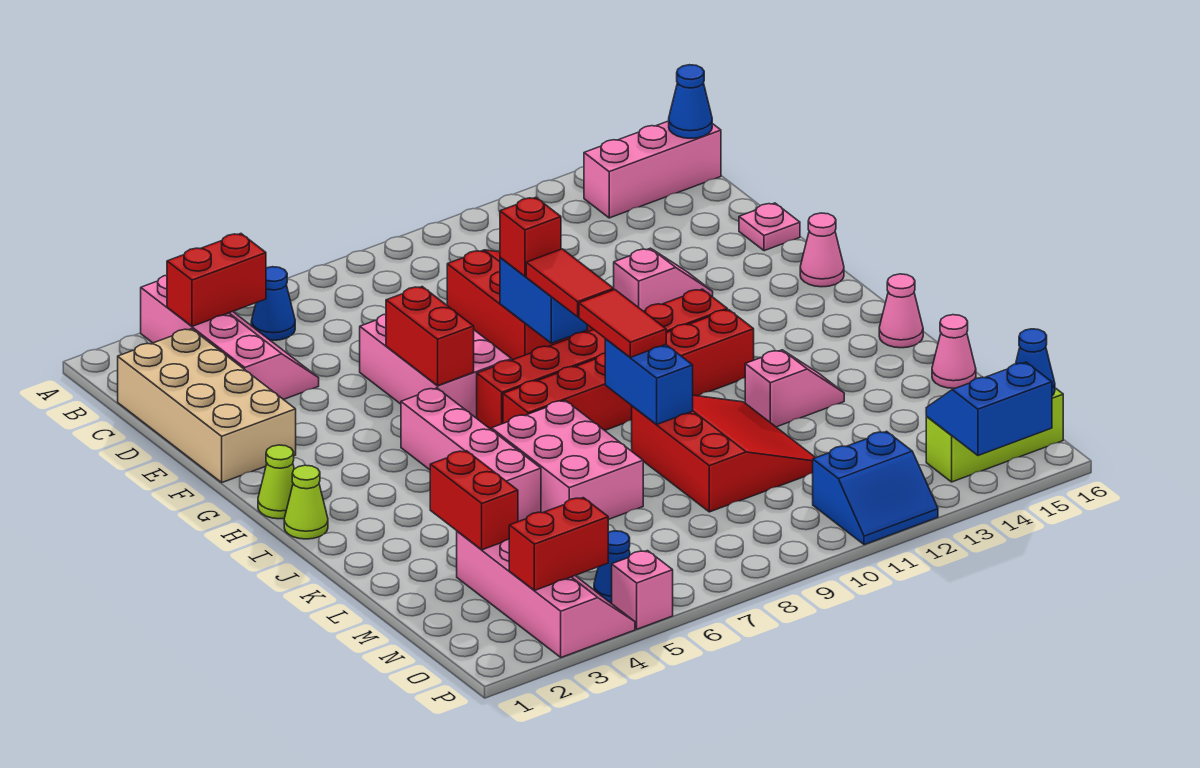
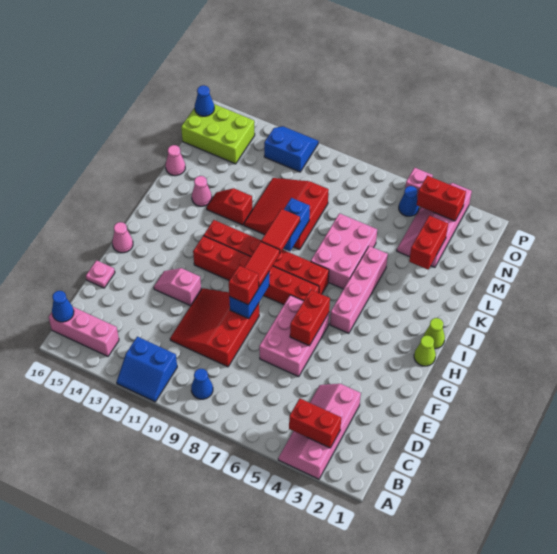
blue 1x1 cone [251,267,295,340] -> blue 1x1 cone moved to [191,369,213,399]
tan 2x4 brick [118,329,296,482] -> none
pink 1x1 cone [879,274,923,348] -> pink 1x1 cone moved to [192,176,212,206]
pink 1x2 slope [745,350,844,427] -> red 1x2 slope [207,188,252,225]
lime 1x3 brick [926,388,1063,482] -> lime 2x3 brick [181,104,255,164]
blue 2x2 slope [926,362,1052,456] -> blue 2x2 slope moved to [117,337,177,402]

